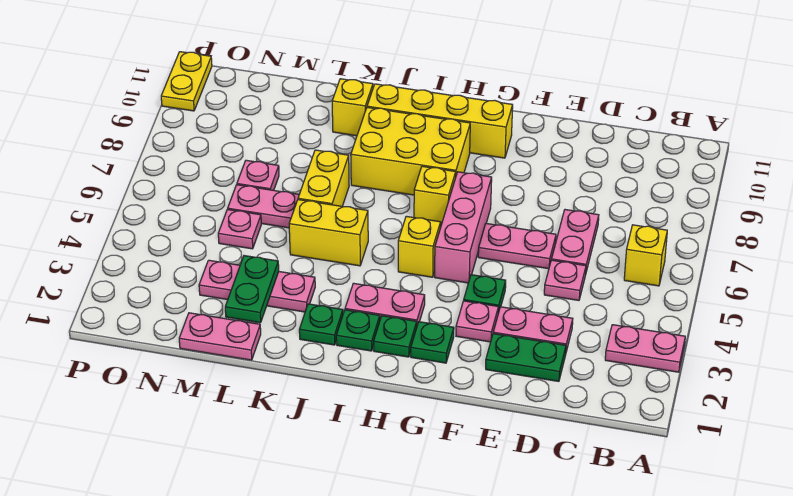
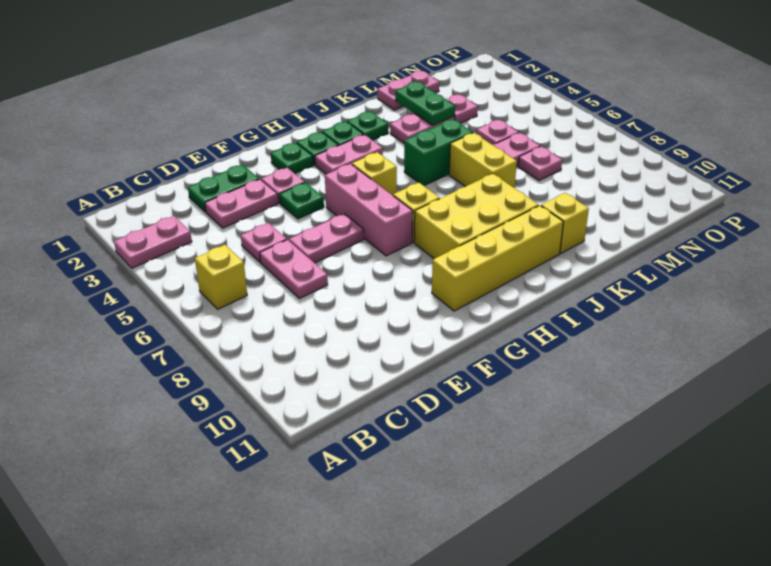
yellow 1x2 brick [289,200,368,266] -> green 1x2 brick [404,119,473,186]
yellow 1x2 plate [161,52,212,111] -> none

